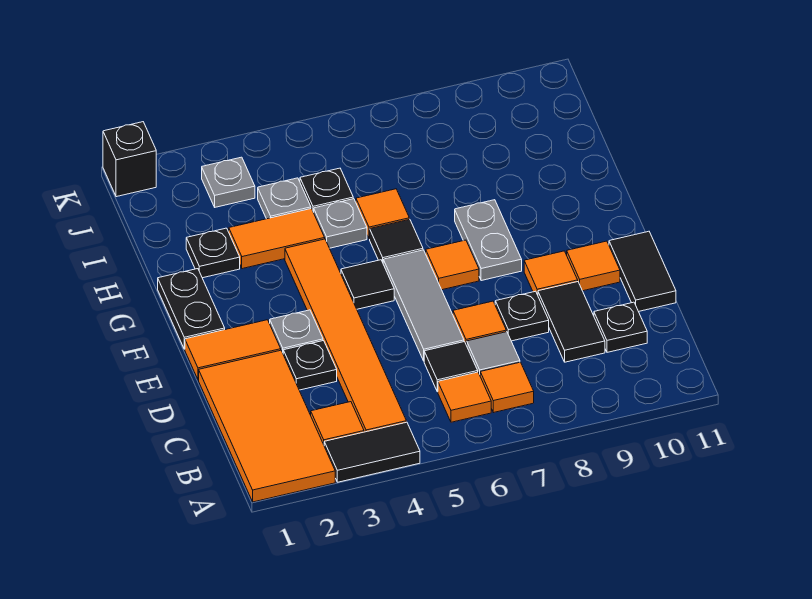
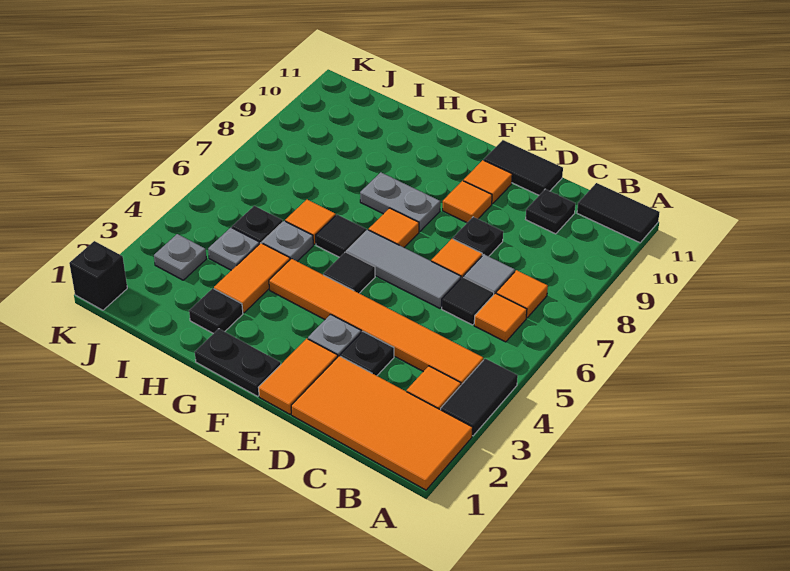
black 1x2 tile [538,282,605,362] -> black 1x2 tile moved to [577,183,660,243]

